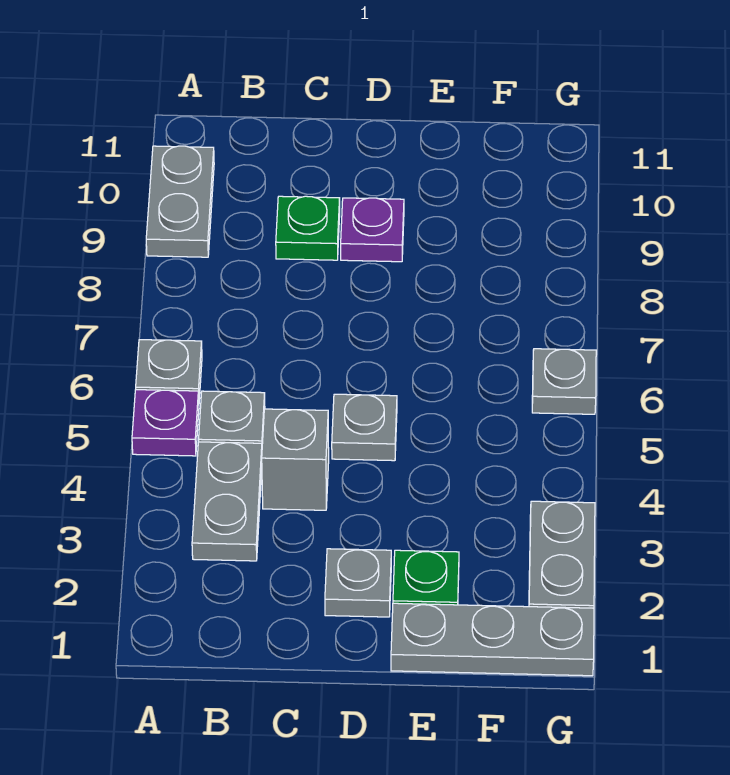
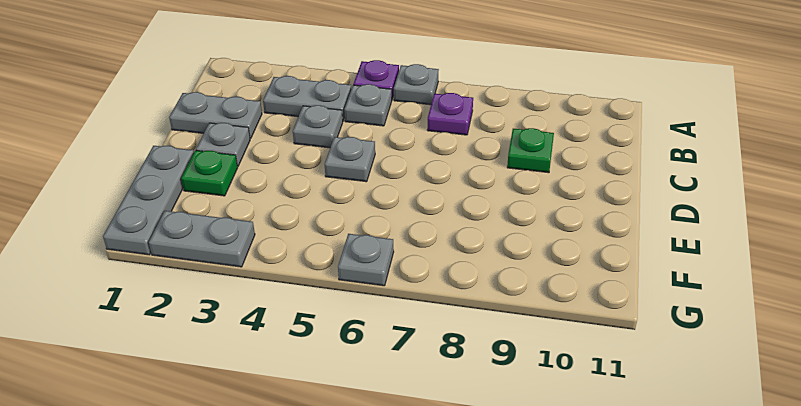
grey 1x2 plate [146,146,214,257] -> grey 1x2 plate moved to [169,92,262,139]
grey 1x1 brick [262,409,329,510] -> grey 1x1 plate [293,105,343,148]
purple 1x1 plate [341,198,404,262] -> purple 1x1 plate moved to [427,93,473,135]

